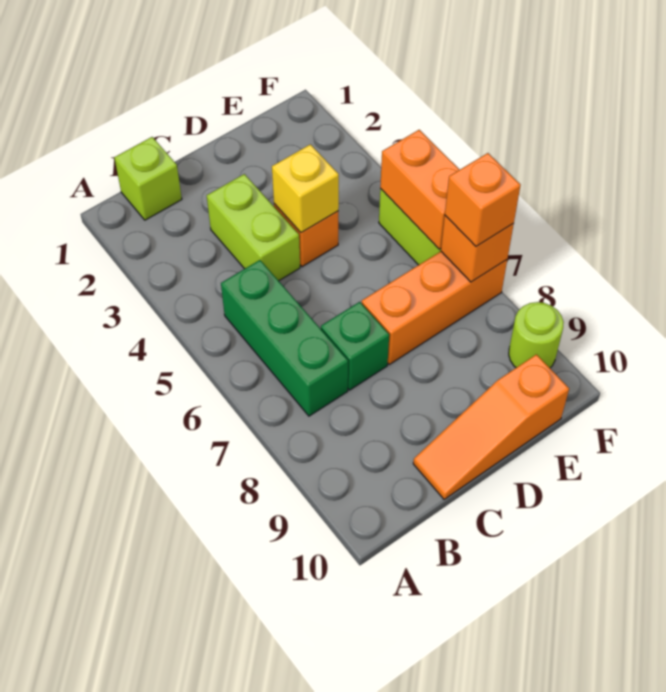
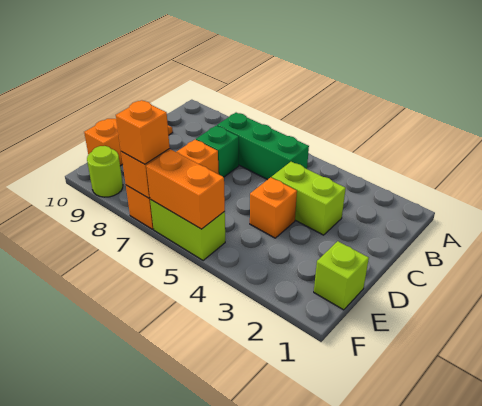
lime 1x1 brick [114,137,182,220] -> lime 1x1 brick moved to [314,241,369,310]
yellow 1x1 brick [272,144,339,232] -> none

